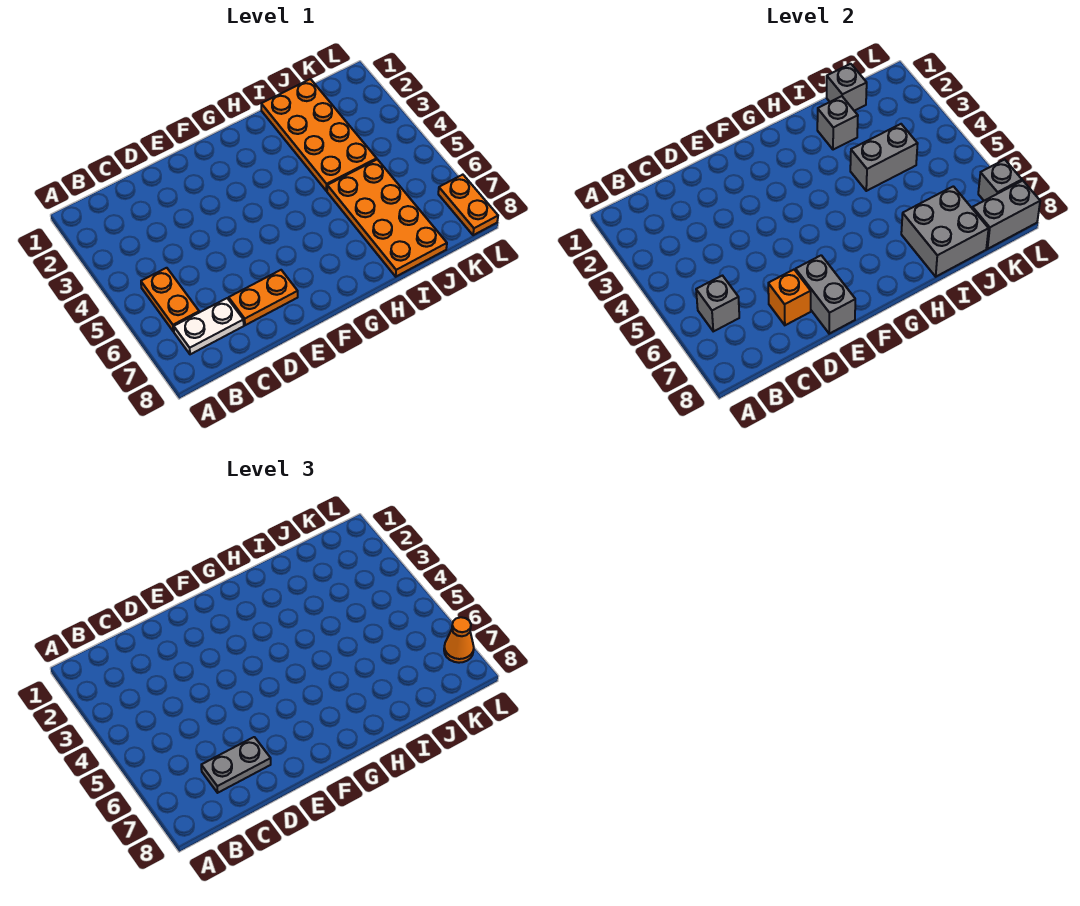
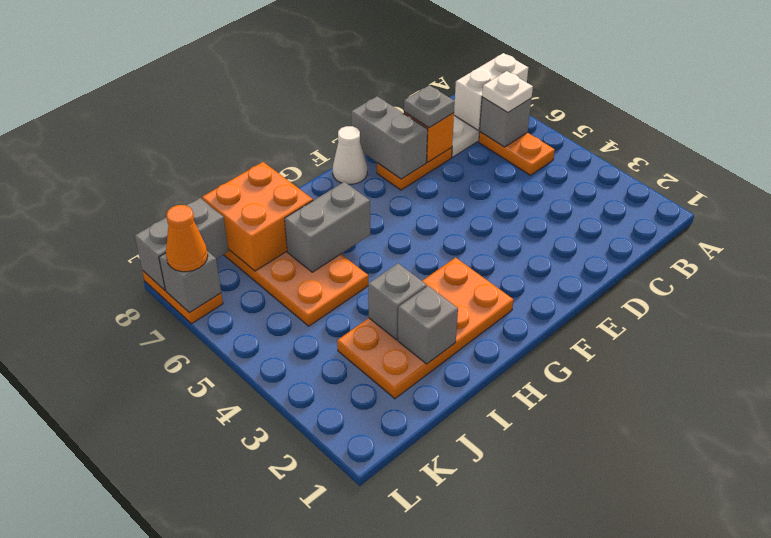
none -> white 1x2 brick [454,53,528,130]
none -> white 1x1 plate [482,71,533,113]
grey 1x2 plate [201,737,271,793] -> grey 1x1 plate [404,85,455,128]
none -> white 1x1 cone [333,126,367,184]
orange 2x4 plate [261,79,377,191] -> orange 2x4 plate turned to [337,258,513,399]
grey 1x2 brick [850,124,918,191] -> grey 1x2 brick moved to [285,182,370,272]
grey 2x2 brick [901,186,989,277] -> orange 2x2 brick [202,162,313,271]
grey 1x1 brick [827,64,867,111] -> grey 1x1 brick moved to [368,263,427,340]

